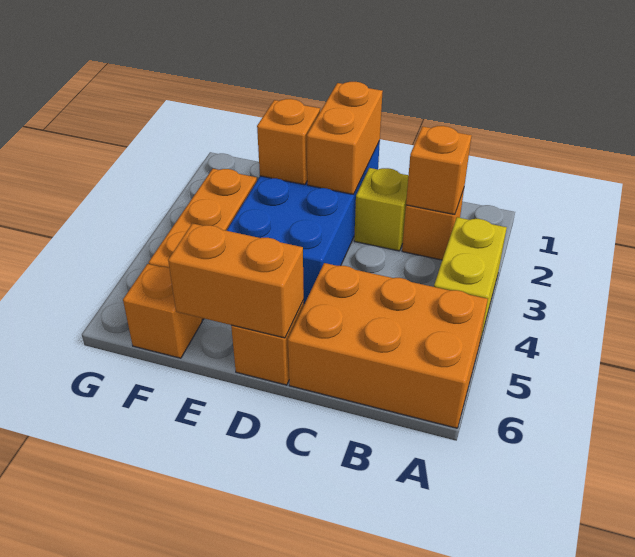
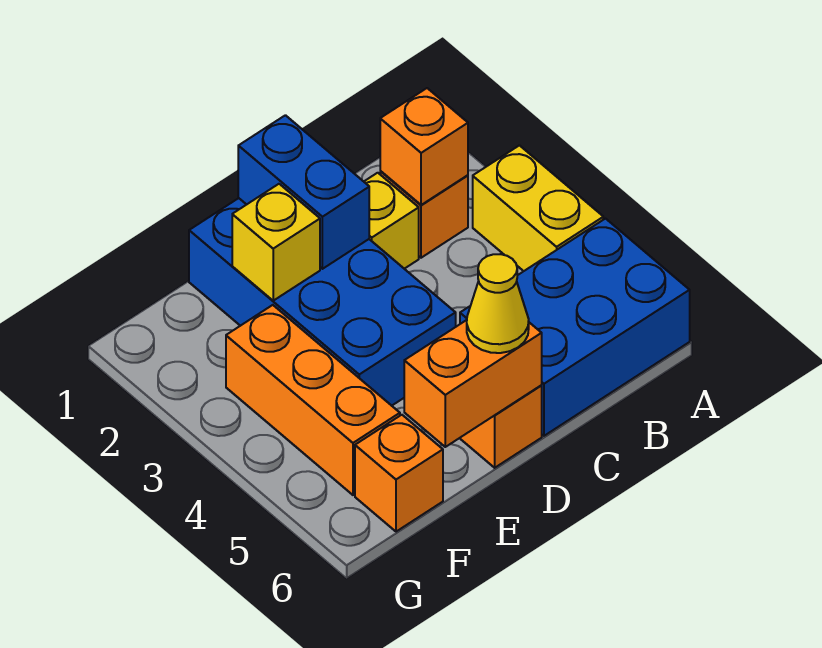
orange 2x3 brick [288,263,488,428] -> blue 2x3 brick [460,219,690,436]
orange 1x2 brick [307,82,383,194] -> blue 1x2 brick [238,115,369,269]
none -> yellow 1x1 cone [467,254,529,353]
orange 1x1 brick [257,99,320,185] -> yellow 1x1 brick [232,184,320,301]

